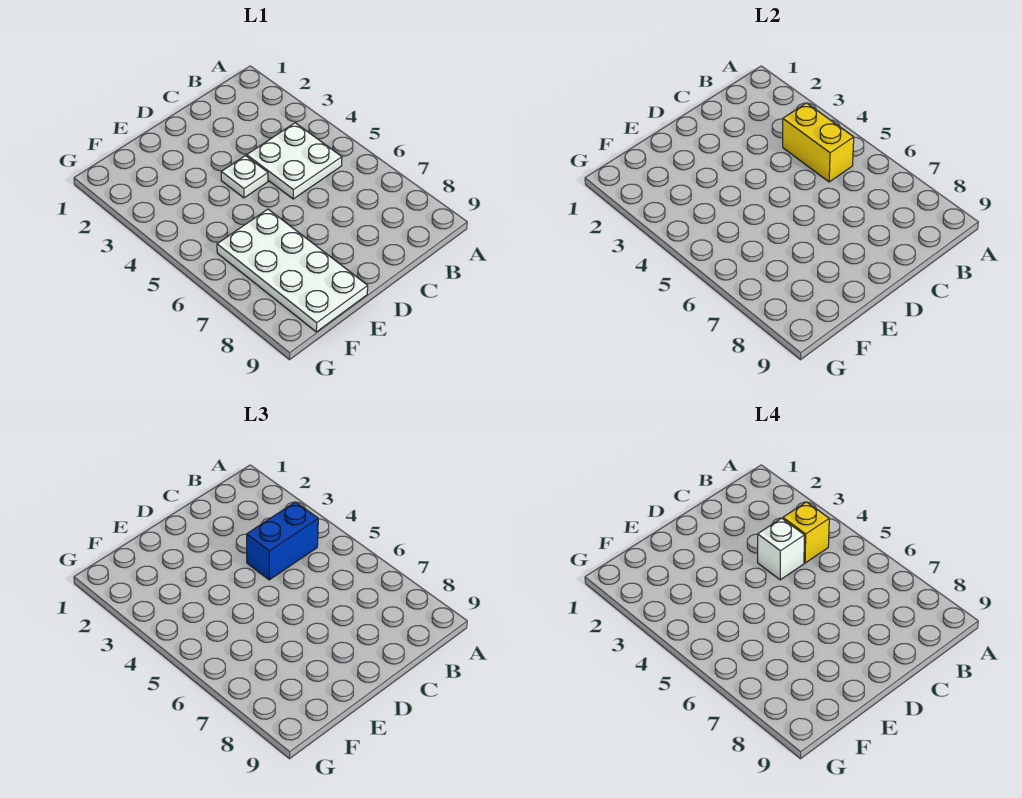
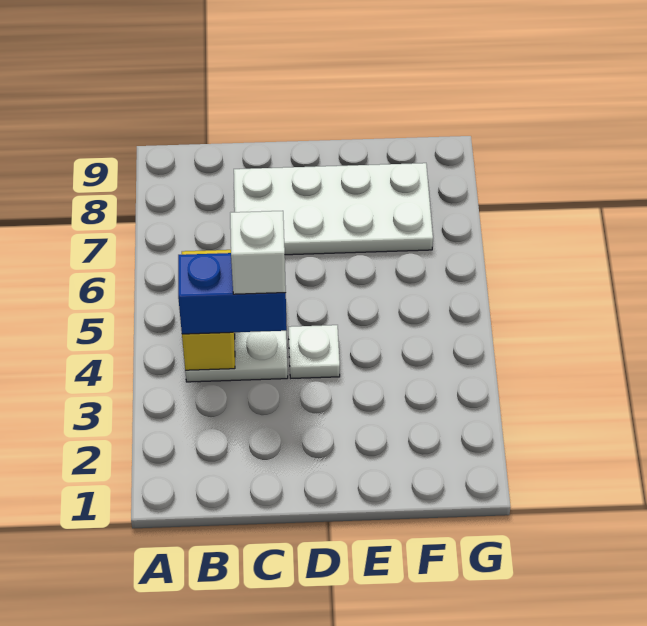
yellow 1x1 brick [783,502,829,563] -> none
white 2x4 plate [217,209,368,332] -> white 2x4 plate turned to [234,163,433,255]

